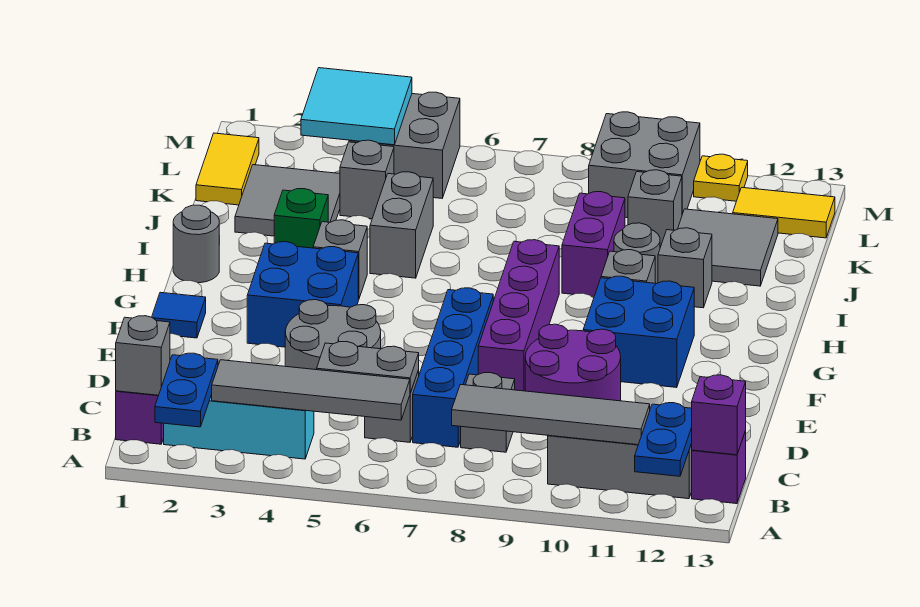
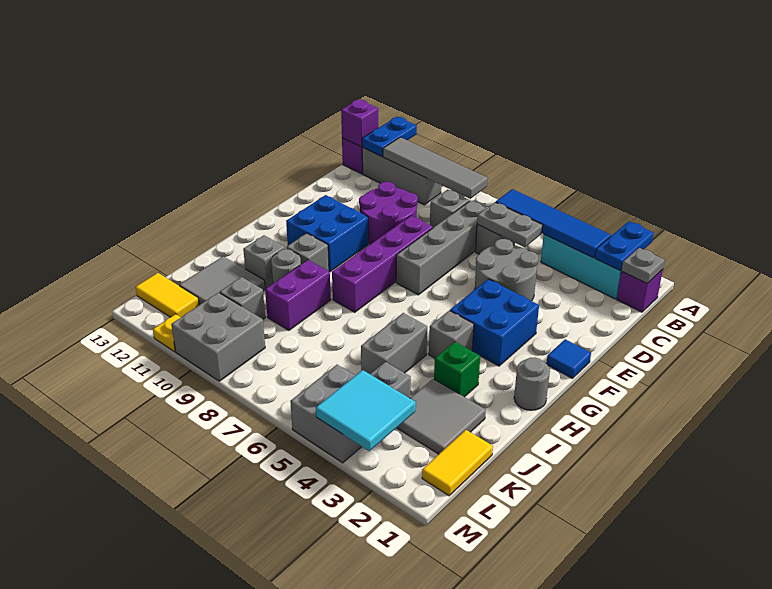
grey 1x1 brick [116,316,170,395] -> grey 1x1 plate [621,248,665,284]
grey 1x4 tile [212,360,410,420] -> blue 1x4 tile [496,189,611,258]
blue 1x4 brick [413,288,493,447] -> grey 1x4 brick [396,200,486,295]

